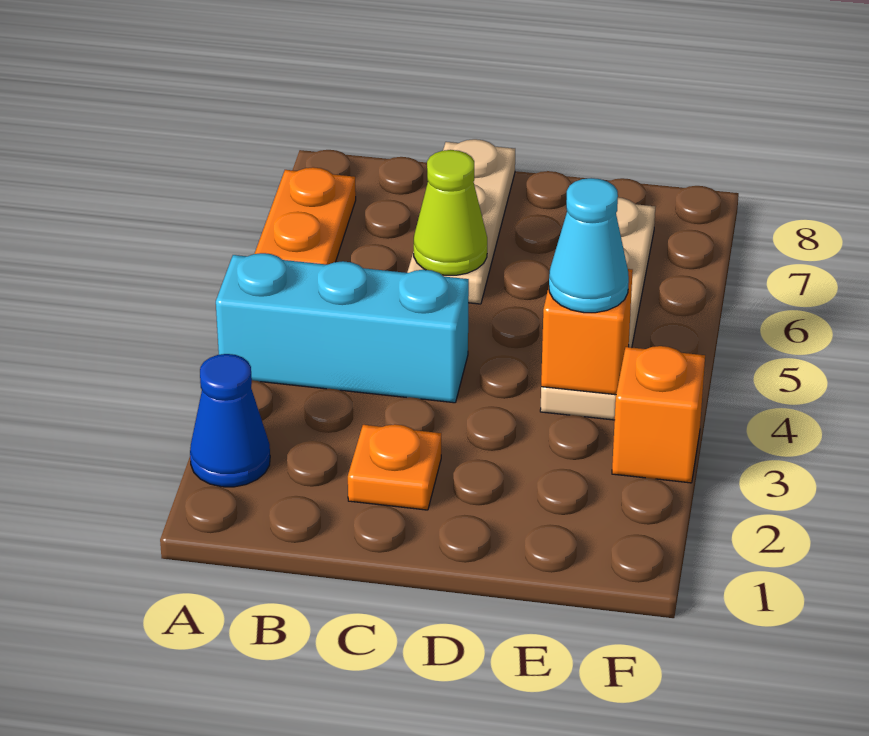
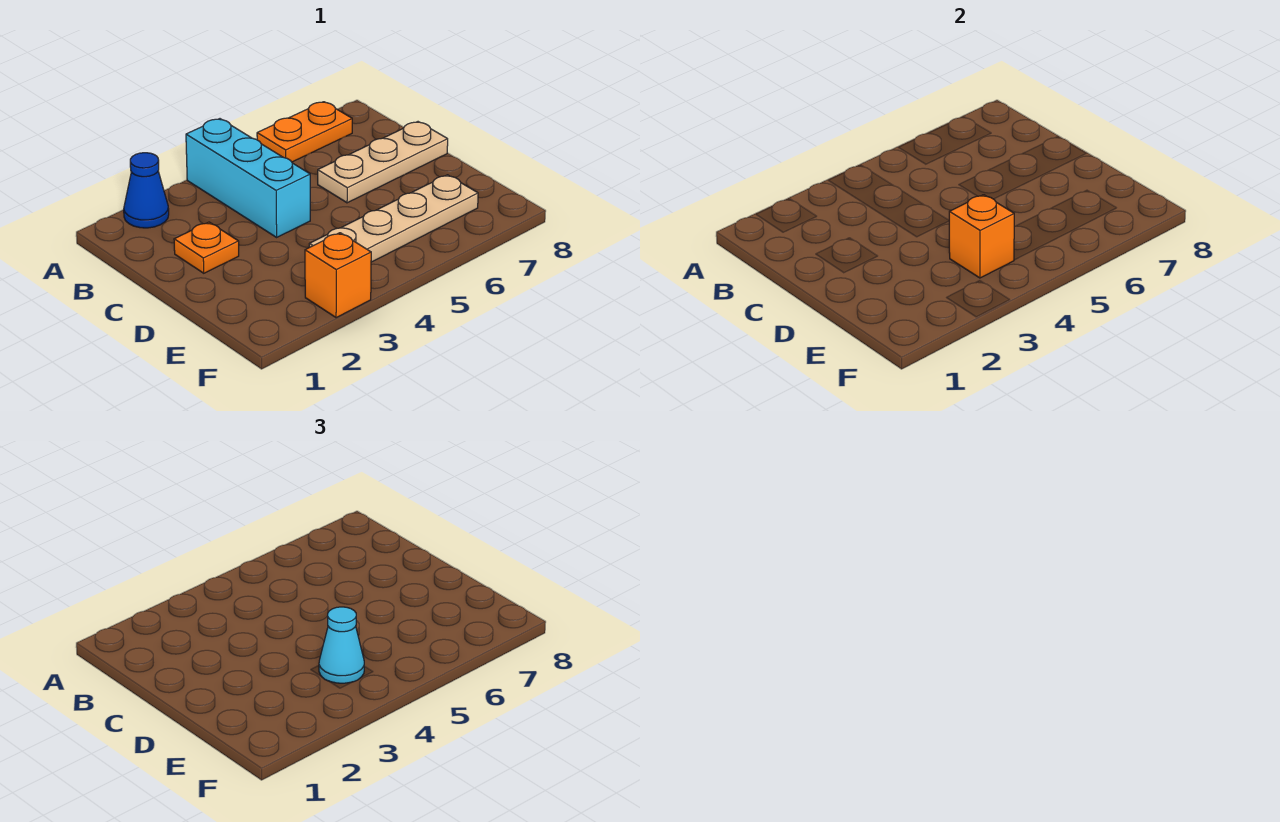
lime 1x1 cone [414,150,487,275] -> none

